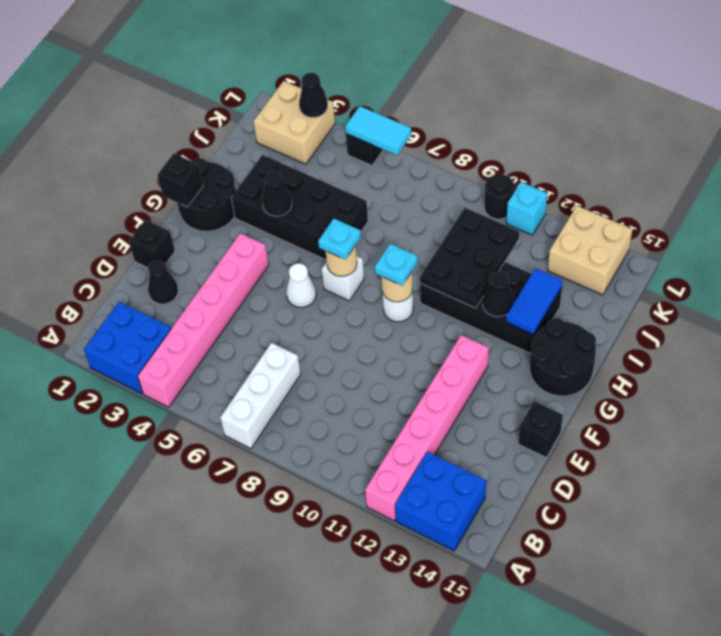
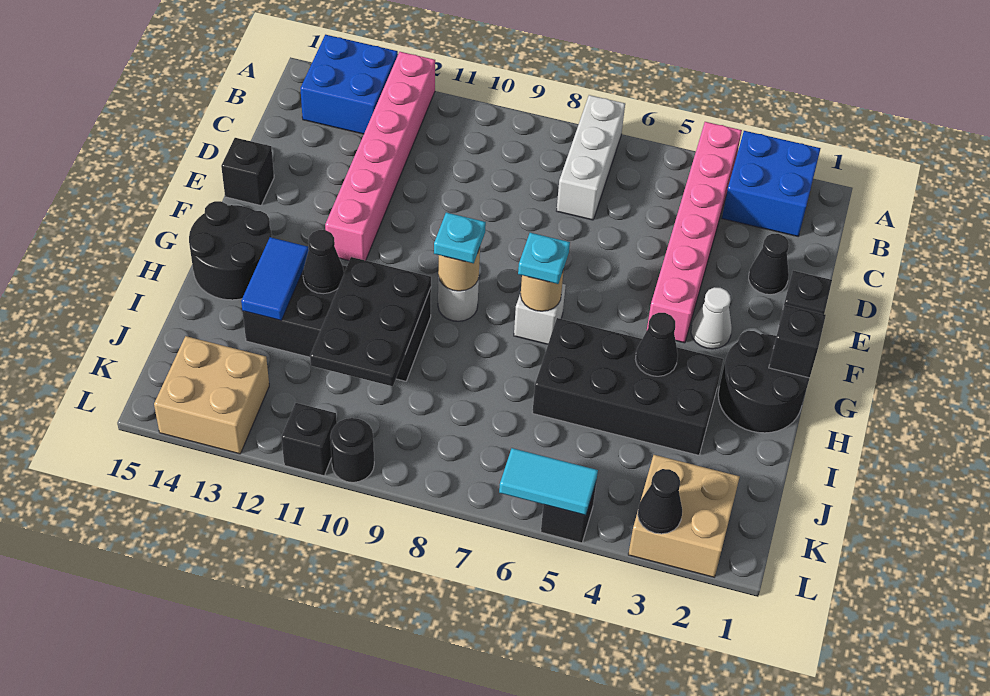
white 1x1 cone [286,263,316,307] -> white 1x1 cone moved to [691,287,732,349]
cyan 1x1 brick [506,182,547,235] -> black 1x1 brick [281,403,337,476]

